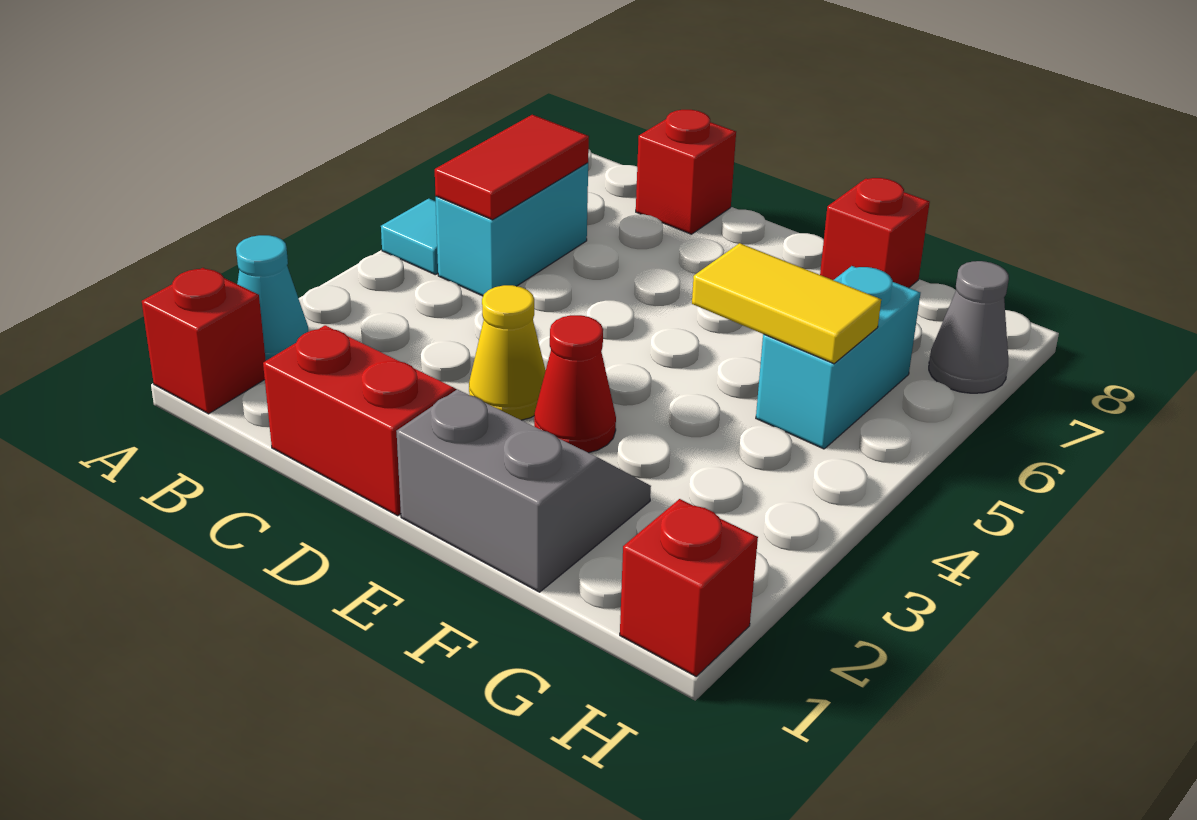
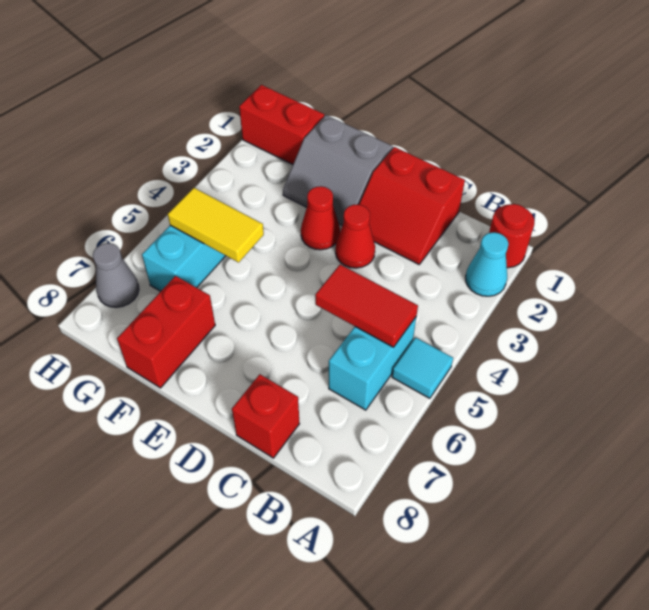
red 1x1 brick [142,268,266,414] -> red 1x1 round brick [489,204,534,268]
red 1x2 tile [435,115,589,220] -> red 1x2 tile turned to [315,265,418,347]
yellow 1x1 cone [469,285,546,420] -> red 1x1 cone [335,204,375,268]
red 1x1 brick [820,178,930,288] -> red 1x2 brick [117,276,215,388]
red 1x1 brick [620,499,758,676] -> red 1x2 brick [239,85,324,164]

